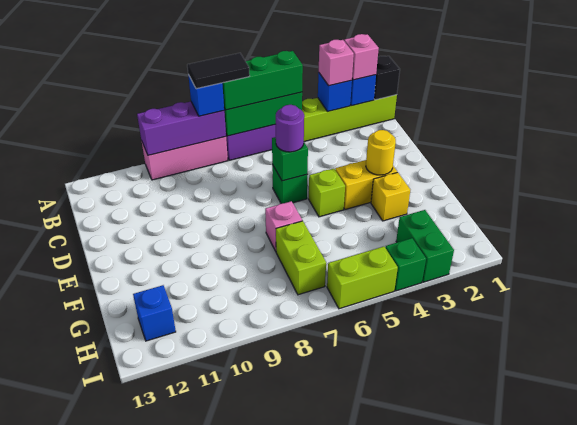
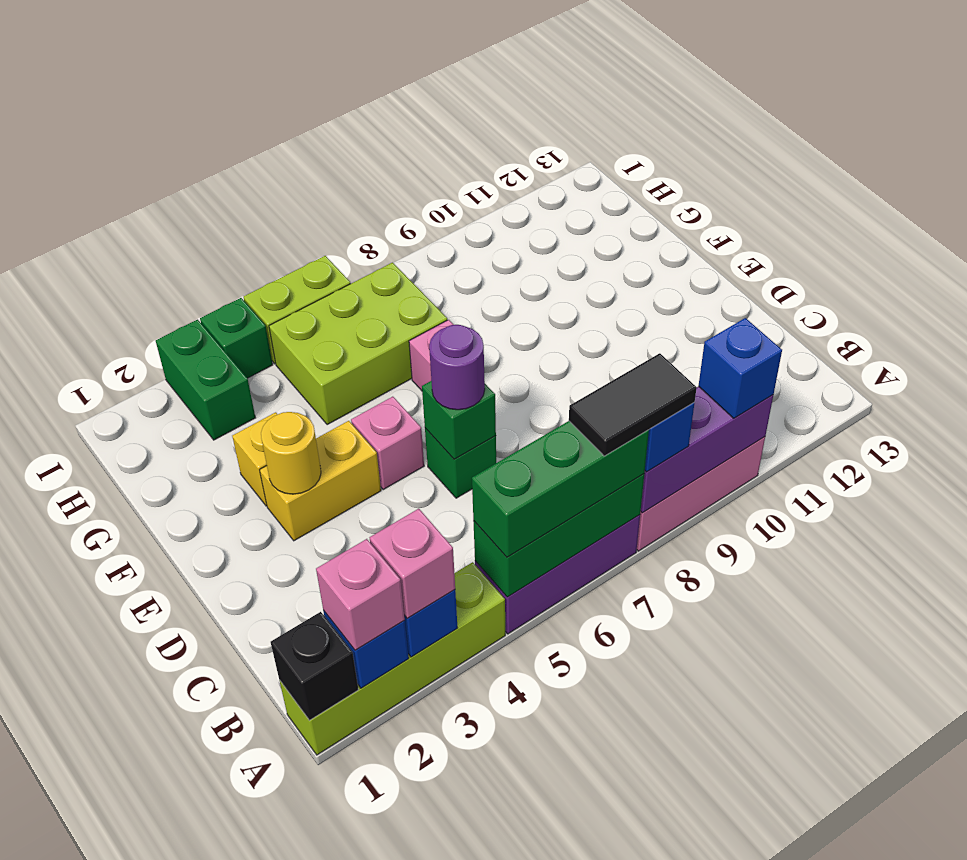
lime 1x1 brick [309,169,345,217] -> pink 1x1 brick [351,397,424,490]
lime 1x2 brick [276,221,326,295] -> lime 2x3 brick [269,263,447,425]
blue 1x1 brick [133,285,176,341] -> blue 1x1 brick moved to [699,318,782,418]

